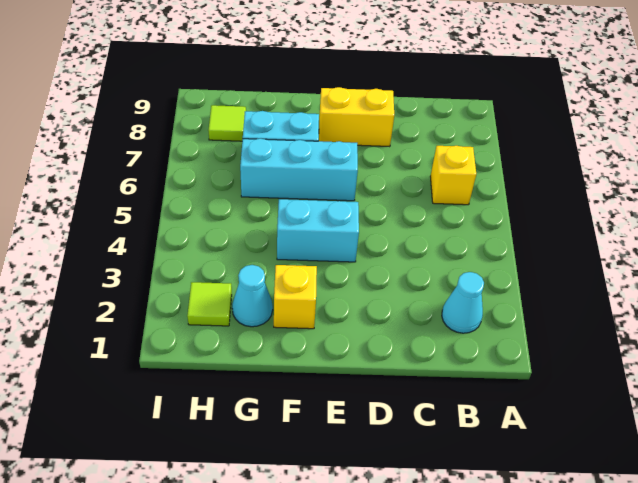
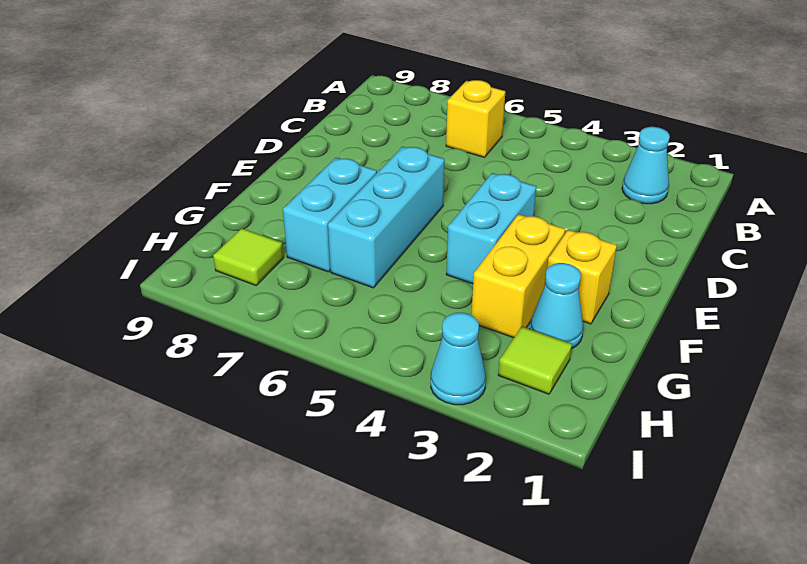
yellow 1x2 brick [319,87,394,147] -> yellow 1x2 brick moved to [471,214,565,338]
none -> cyan 1x1 cone [431,313,486,405]

